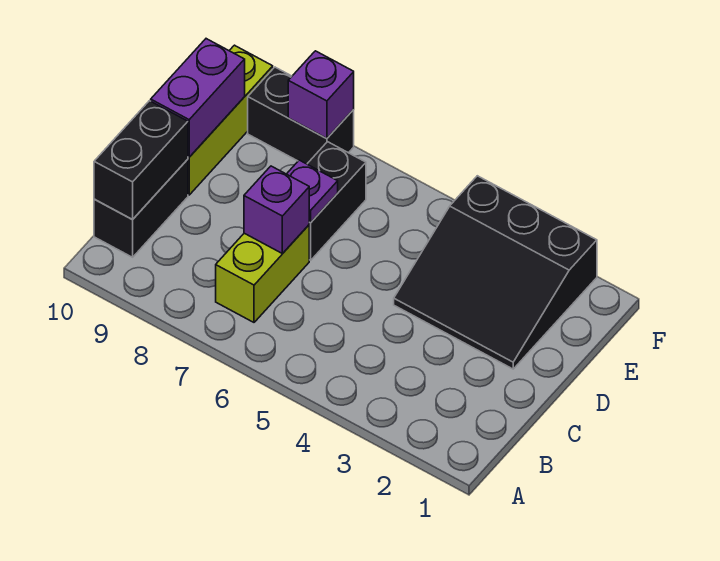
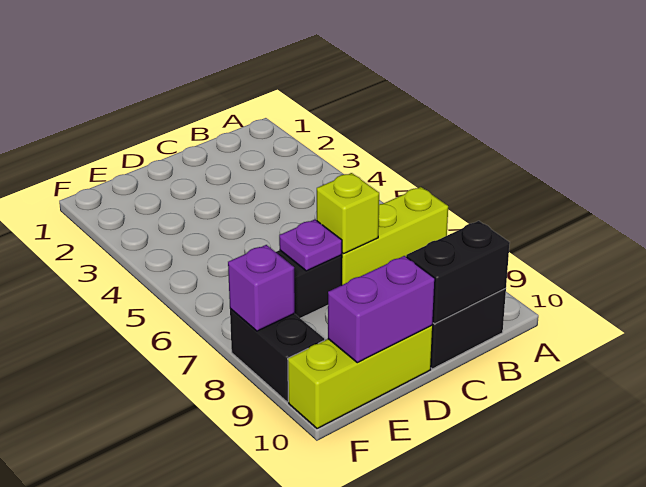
lime 1x2 brick [216,225,309,322] -> lime 1x3 brick [342,187,448,285]
purple 1x1 brick [244,166,309,254] -> lime 1x1 brick [317,173,379,253]
black 3x3 slope [394,176,597,369] -> none

